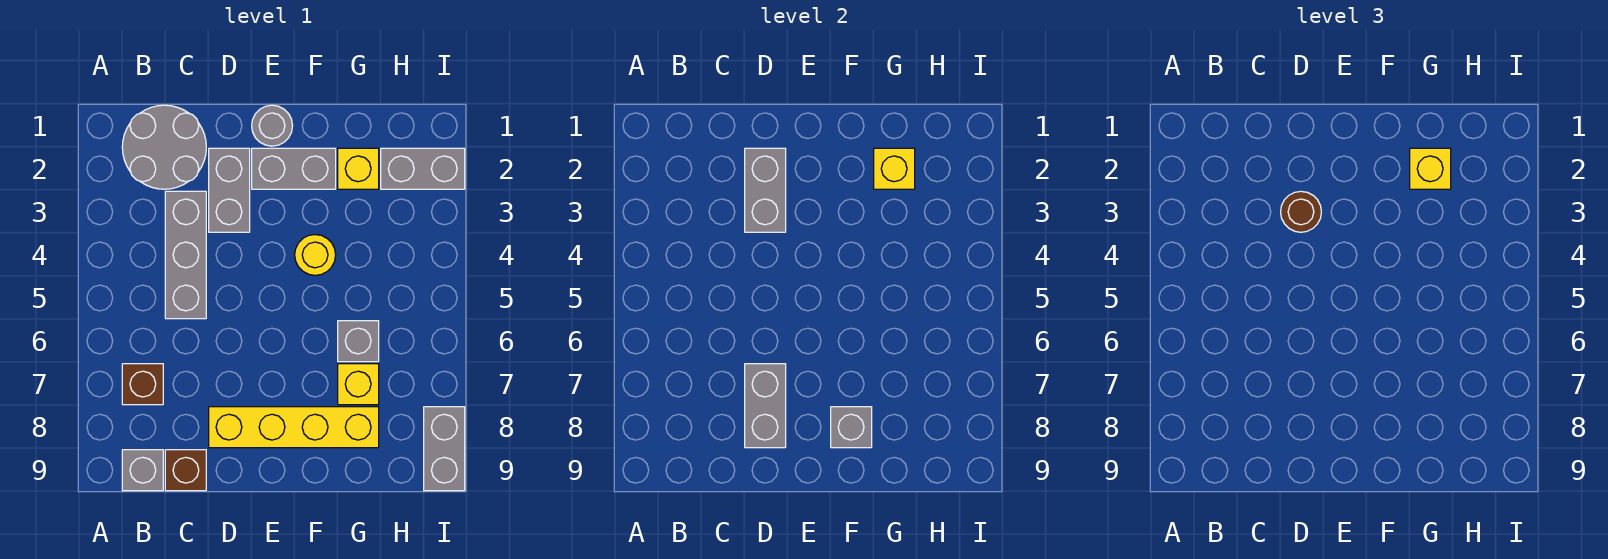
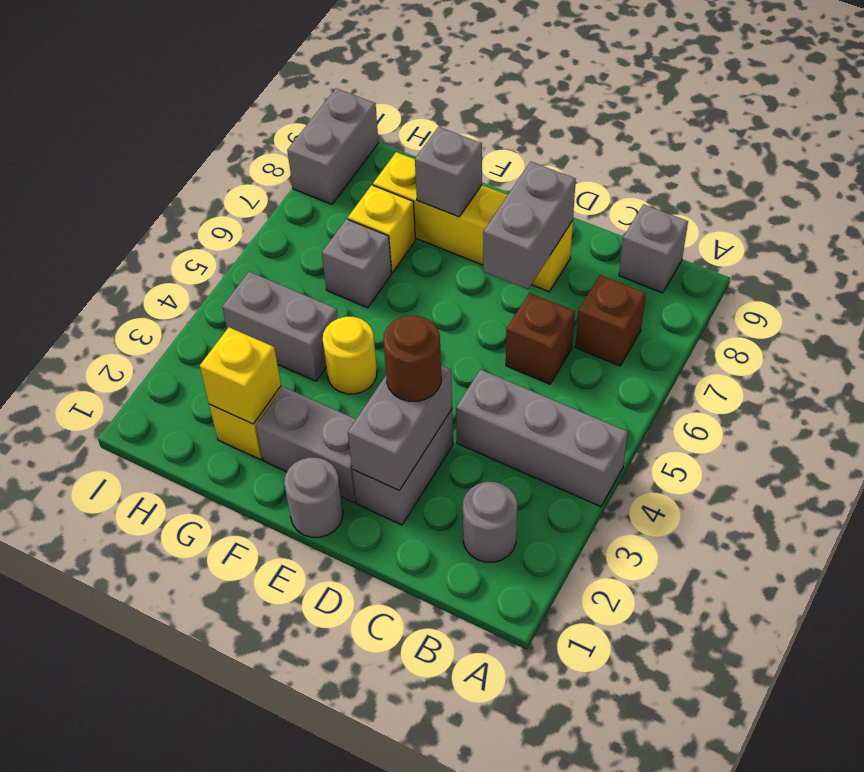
grey 2x2 round brick [122,105,206,189] -> grey 1x1 round brick [463,482,517,562]
grey 1x3 brick [165,191,206,319] -> grey 1x3 brick turned to [456,369,628,507]
brown 1x1 brick [165,450,206,491] -> brown 1x1 brick moved to [506,293,575,384]
yellow 1x1 brick [1410,148,1451,189] -> none
grey 1x2 brick [381,148,465,189] -> grey 1x2 brick moved to [222,272,338,381]

